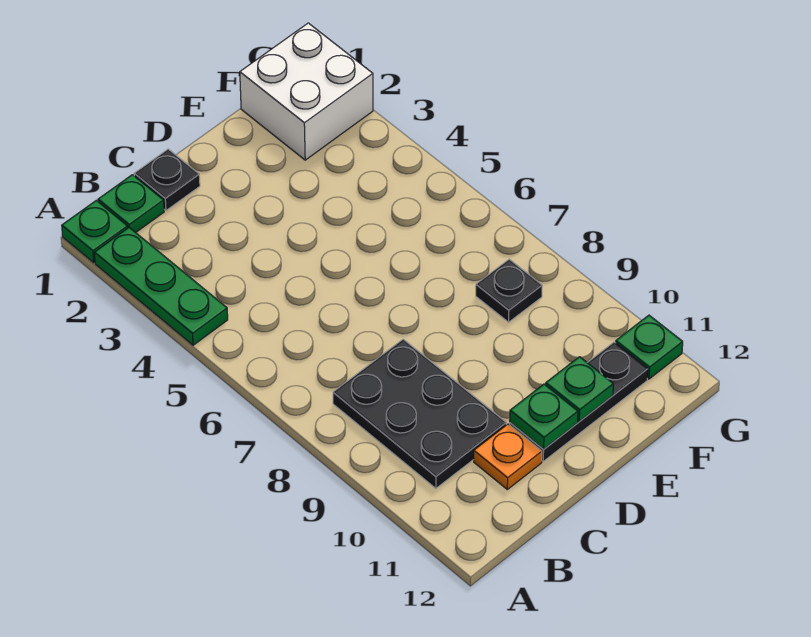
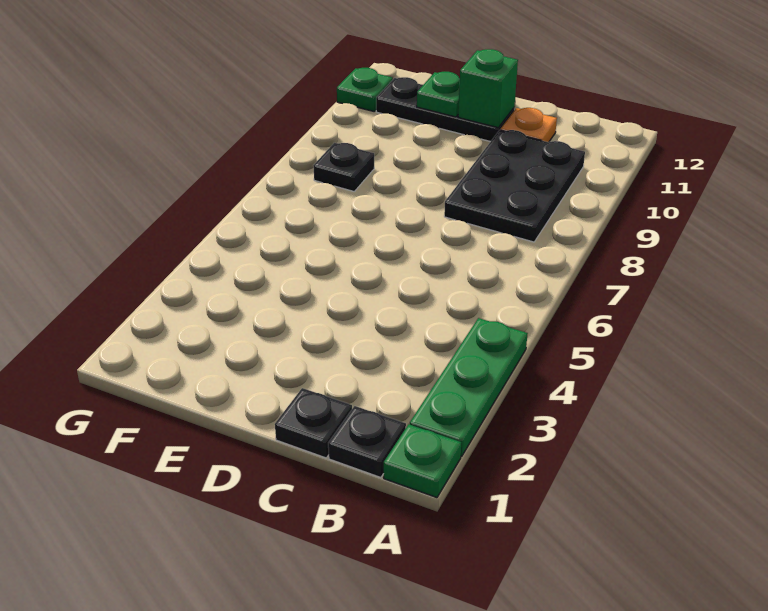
green 1x1 plate [98,175,164,233] -> black 1x1 plate [328,406,406,478]
green 1x1 plate [510,384,578,449] -> green 1x1 brick [458,49,518,128]
white 2x2 brick [240,23,373,160] -> none

